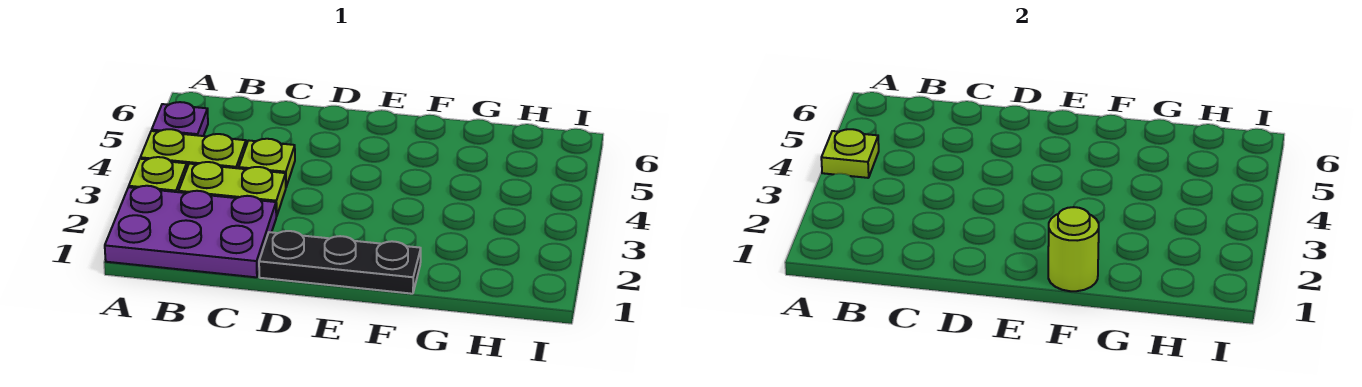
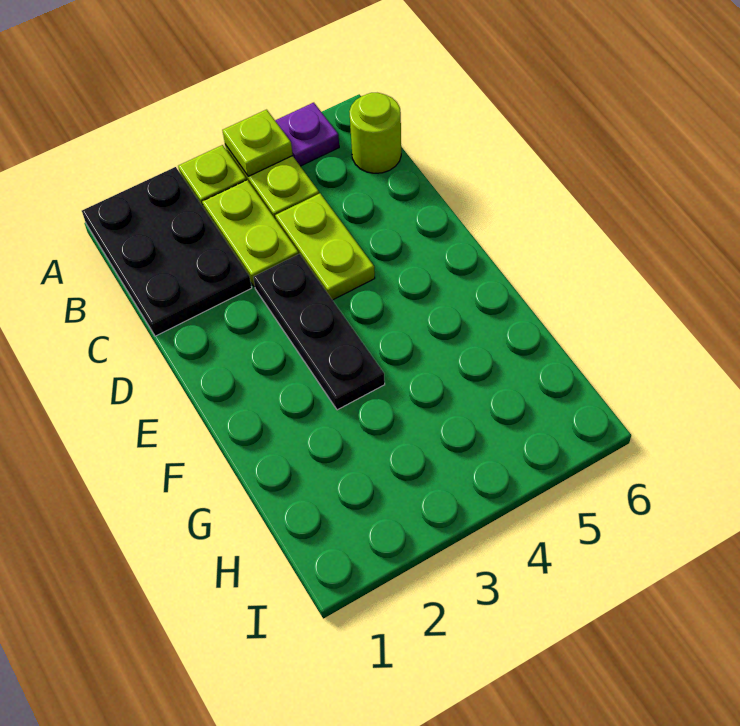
purple 2x3 plate [105,186,276,277] -> black 2x3 plate [82,167,252,336]
lime 1x1 plate [239,139,295,187] -> lime 1x2 plate [275,194,375,300]
black 1x3 plate [259,231,421,294] -> black 1x3 plate moved to [253,254,385,410]
lime 1x1 round brick [1048,207,1099,291] -> lime 1x1 round brick moved to [349,93,401,173]

